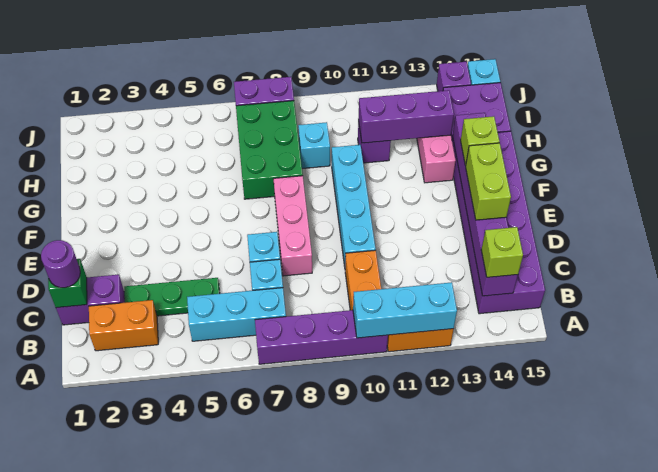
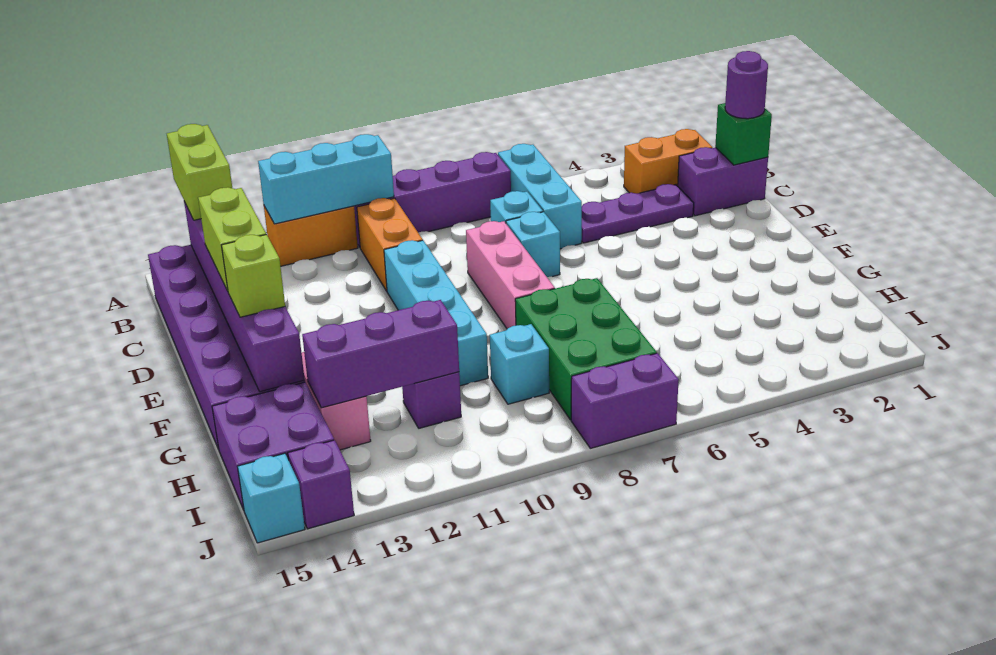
cyan 1x3 brick [187,288,286,341] -> cyan 1x3 brick turned to [498,144,582,249]
lime 1x1 brick [481,227,523,277] -> lime 1x2 brick [167,124,232,220]
green 1x3 plate [124,278,220,316] -> purple 1x3 plate [582,184,694,243]

